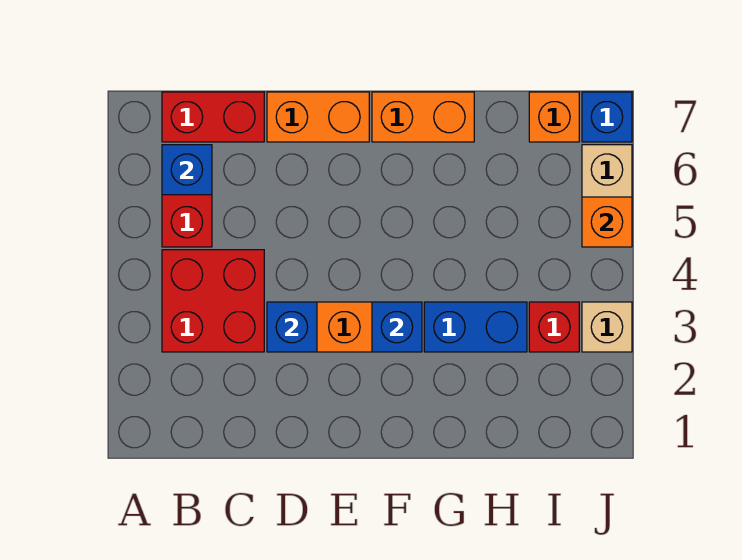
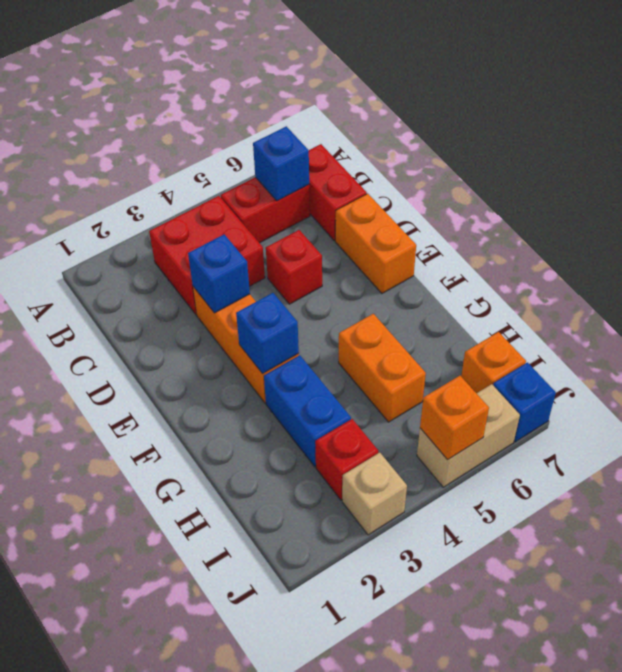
none -> red 1x1 brick [266,230,322,304]
orange 1x2 brick [372,92,474,142] -> orange 1x2 brick moved to [339,314,426,422]

